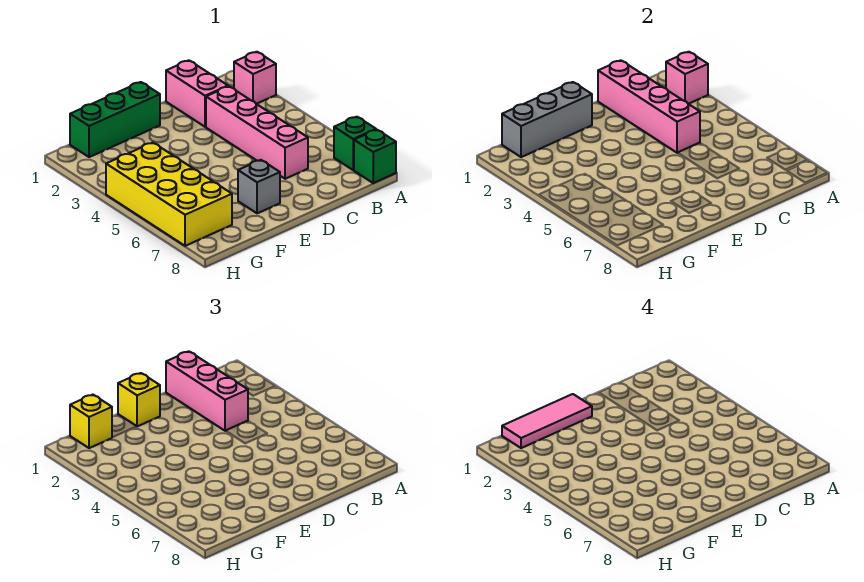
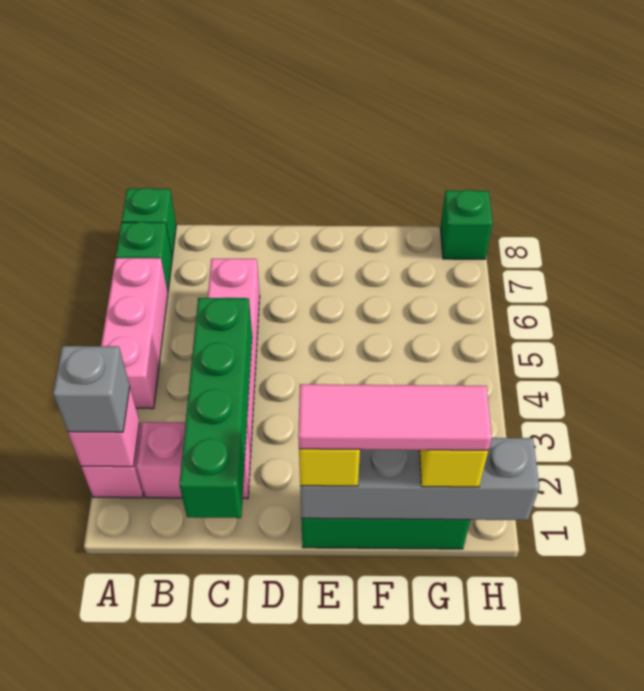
pink 1x2 brick [166,60,228,127] -> pink 1x2 brick turned to [136,422,251,499]
pink 1x4 brick [598,60,700,153] -> green 1x4 brick [179,298,252,518]
pink 1x3 brick [166,351,248,431] -> pink 1x3 brick moved to [101,258,168,409]
grey 1x3 brick [502,82,592,157] -> grey 1x4 brick [300,438,540,520]
grey 1x1 brick [238,160,280,213] -> grey 1x1 brick moved to [53,346,130,432]
yellow 2x4 brick [106,143,232,246] -> none
none -> green 1x1 brick [440,190,493,259]

